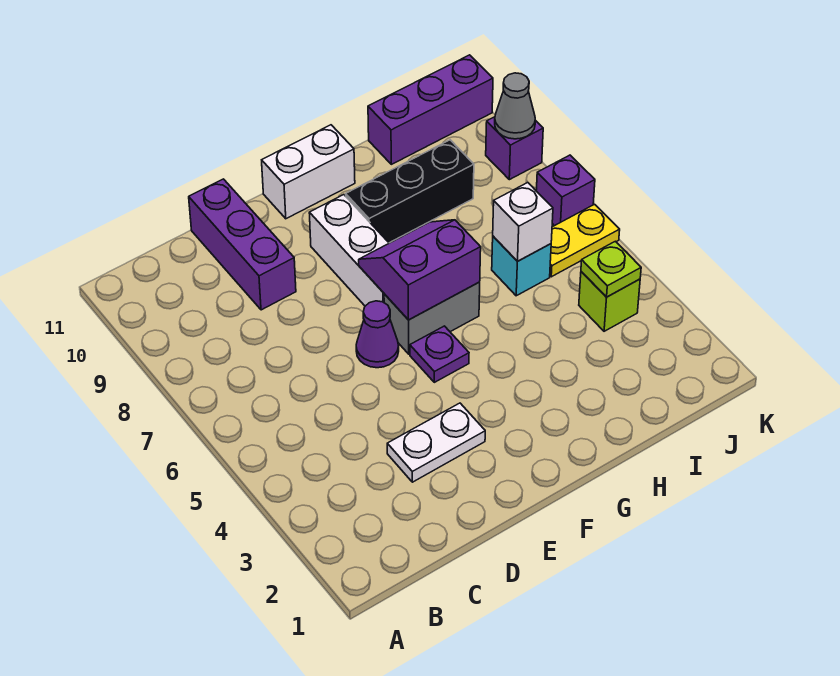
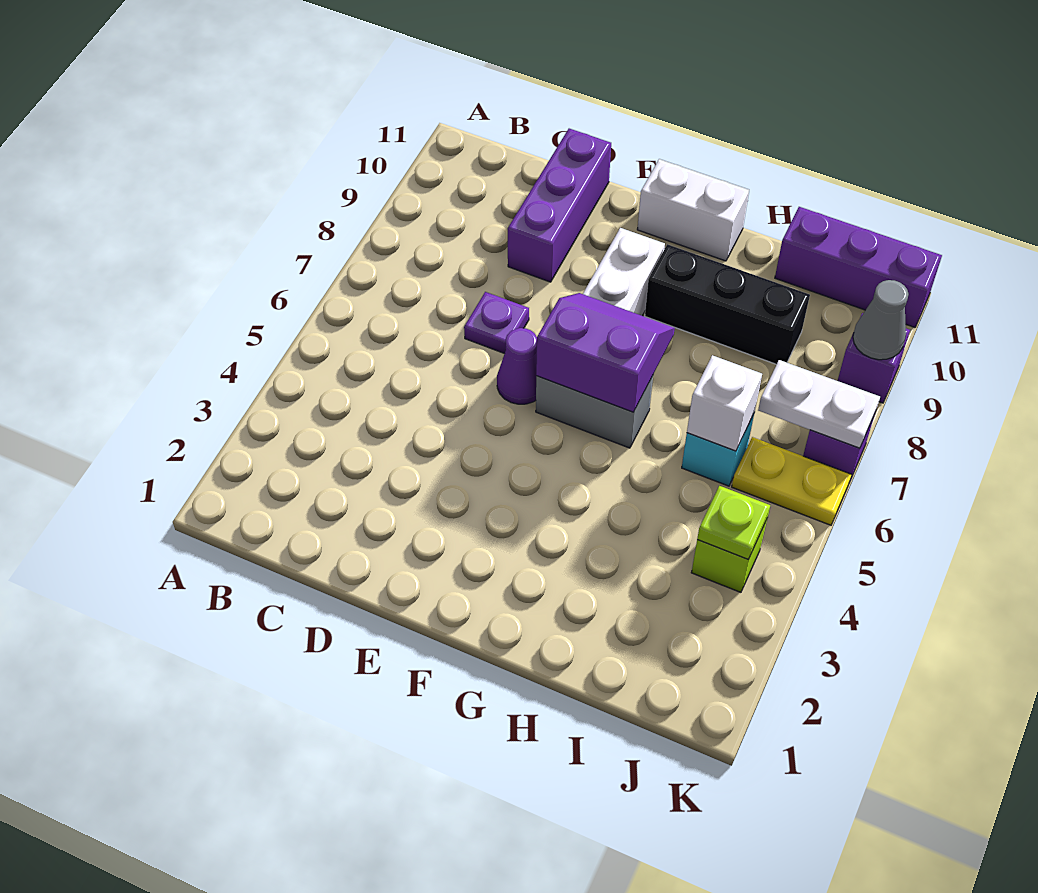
white 1x2 plate [387,403,485,482] -> white 1x2 plate moved to [758,360,880,448]
purple 1x1 plate [410,326,469,382] -> purple 1x1 plate moved to [464,292,529,354]

